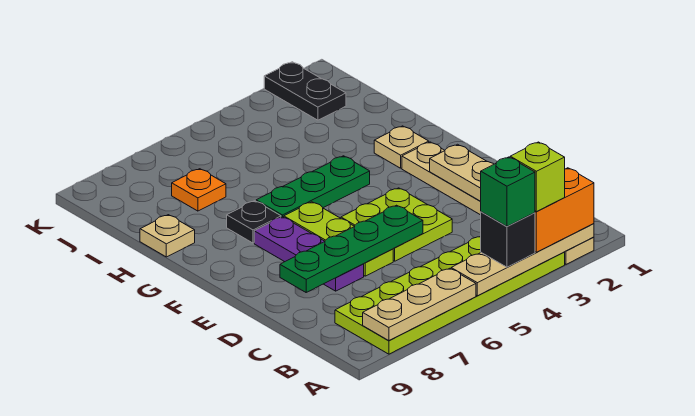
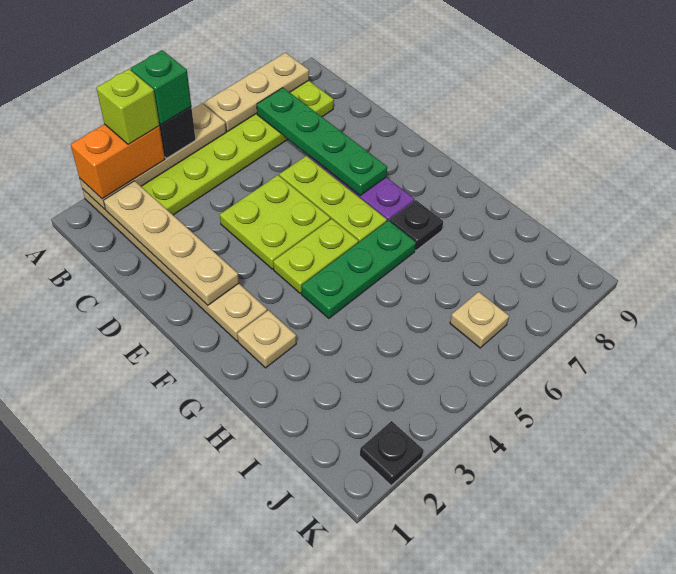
green 1x4 plate [280,205,423,292] -> green 1x4 plate turned to [257,88,387,195]
none -> lime 1x2 plate [273,219,358,293]
tan 1x1 plate [140,215,195,257] -> tan 1x1 plate moved to [450,292,509,348]
orange 1x1 plate [172,169,226,211] -> none
black 1x2 plate [264,62,346,120] -> black 1x1 plate [360,421,423,486]

